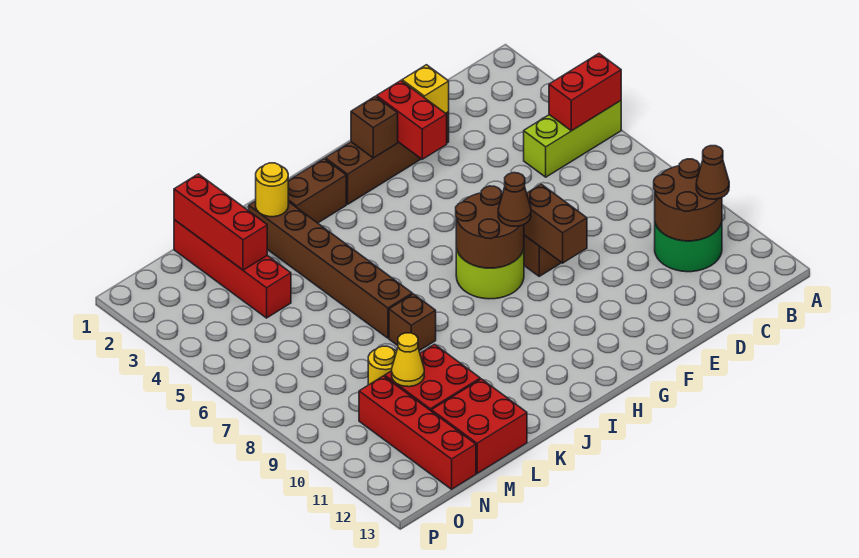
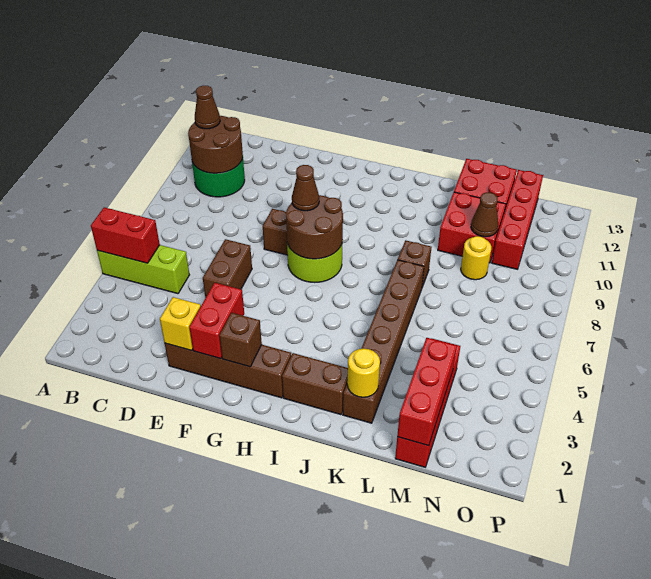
brown 1x2 brick [524,184,587,263] -> brown 1x2 brick moved to [203,239,252,298]
yellow 1x1 cone [392,333,424,387] -> brown 1x1 cone [471,192,498,237]

